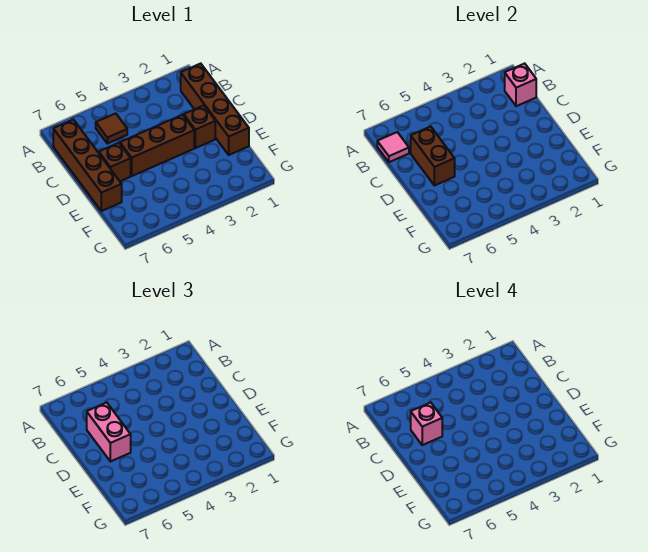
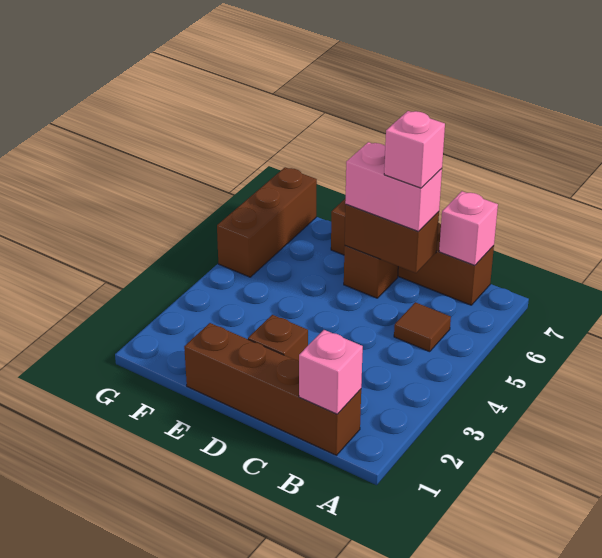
pink 1x1 tile [377,132,409,162] -> pink 1x1 brick [439,191,498,265]
brown 1x3 brick [120,115,194,176] -> brown 1x3 brick moved to [217,167,317,277]

